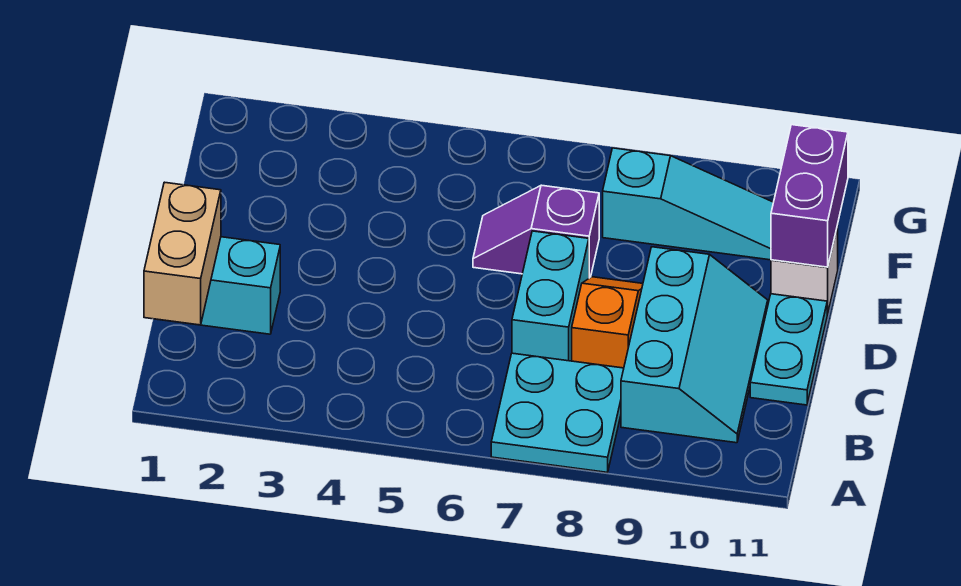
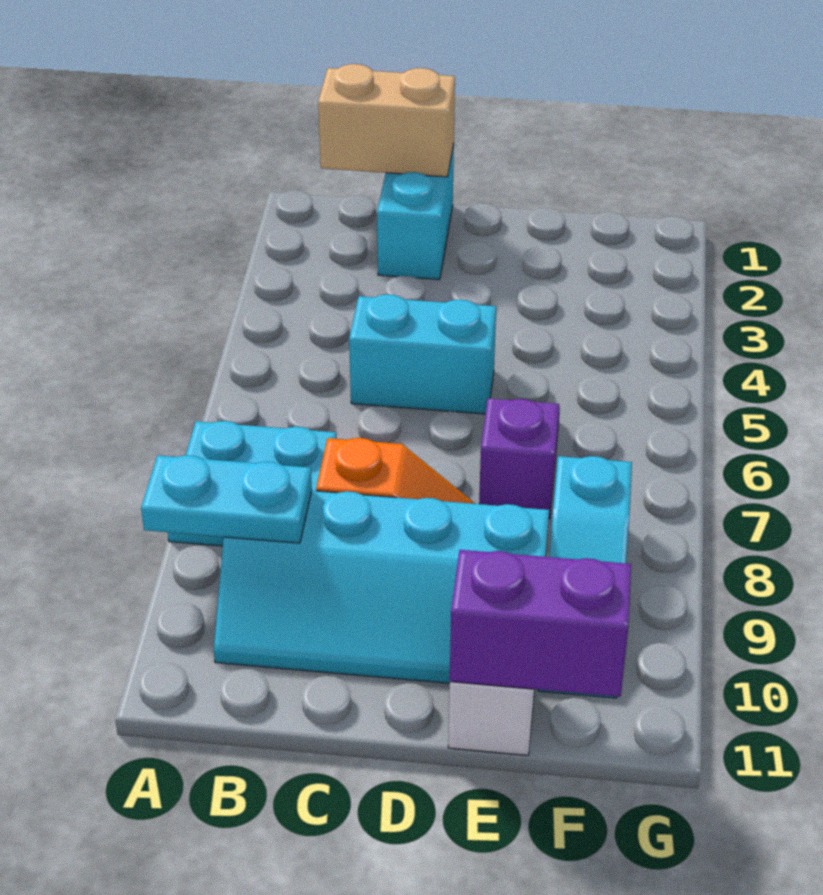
cyan 2x3 slope [621,247,768,443] -> cyan 2x4 slope [214,491,549,683]
cyan 1x2 brick [512,231,589,361] -> cyan 1x2 brick moved to [349,294,496,414]
cyan 1x2 plate [750,294,827,405] -> cyan 1x2 plate moved to [141,455,312,543]

